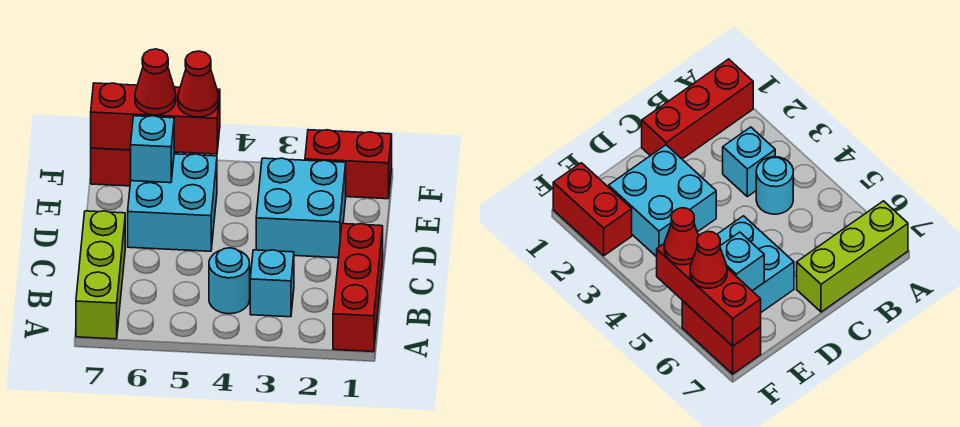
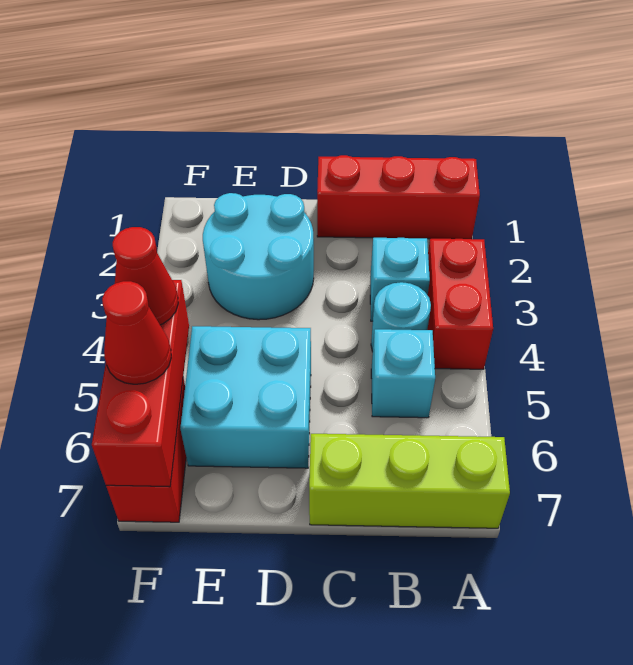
cyan 2x2 brick [256,158,346,258] -> cyan 2x2 round brick [203,193,314,320]
cyan 1x1 brick [131,116,174,183] -> cyan 1x1 brick moved to [371,329,435,418]
red 1x2 brick [305,130,392,199] -> red 1x2 brick moved to [427,239,493,369]

